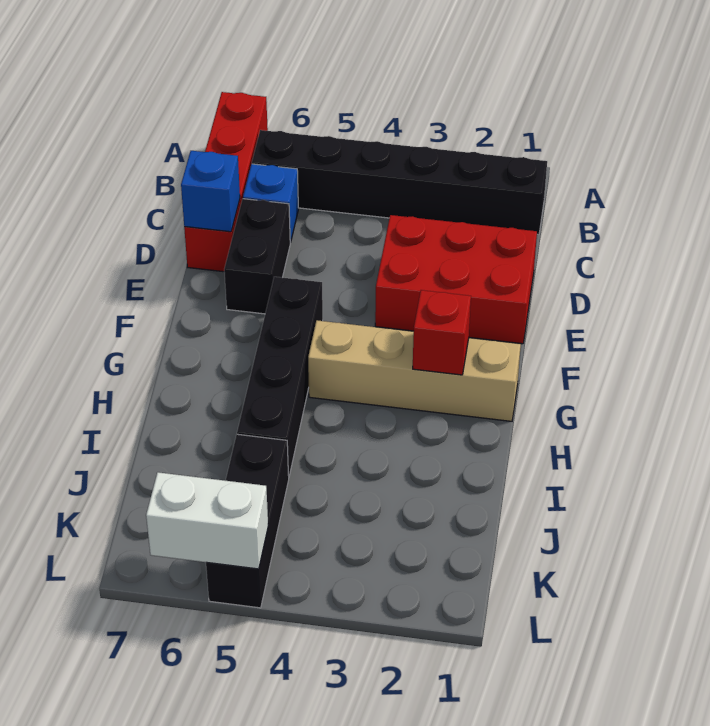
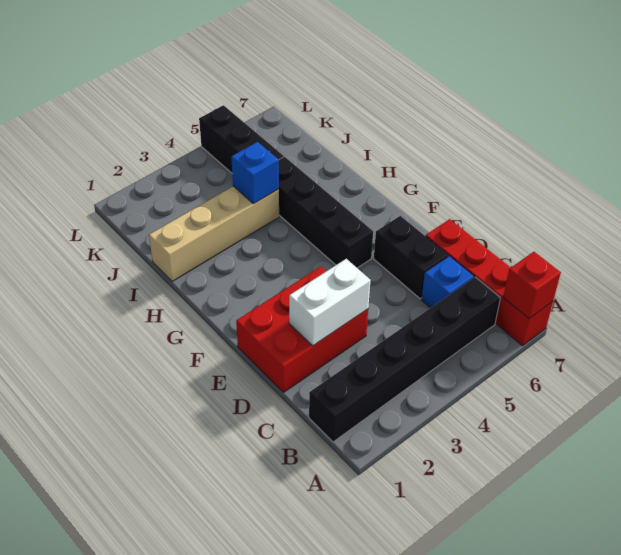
blue 1x1 brick [181,151,240,232] -> blue 1x1 brick moved to [231,142,279,204]
tan 1x4 brick [308,320,521,421] -> tan 1x4 brick moved to [149,186,279,281]
red 1x1 brick [413,290,471,375] -> red 1x1 brick moved to [503,252,561,319]
white 1x2 brick [146,472,268,569] -> white 1x2 brick moved to [289,259,371,346]

